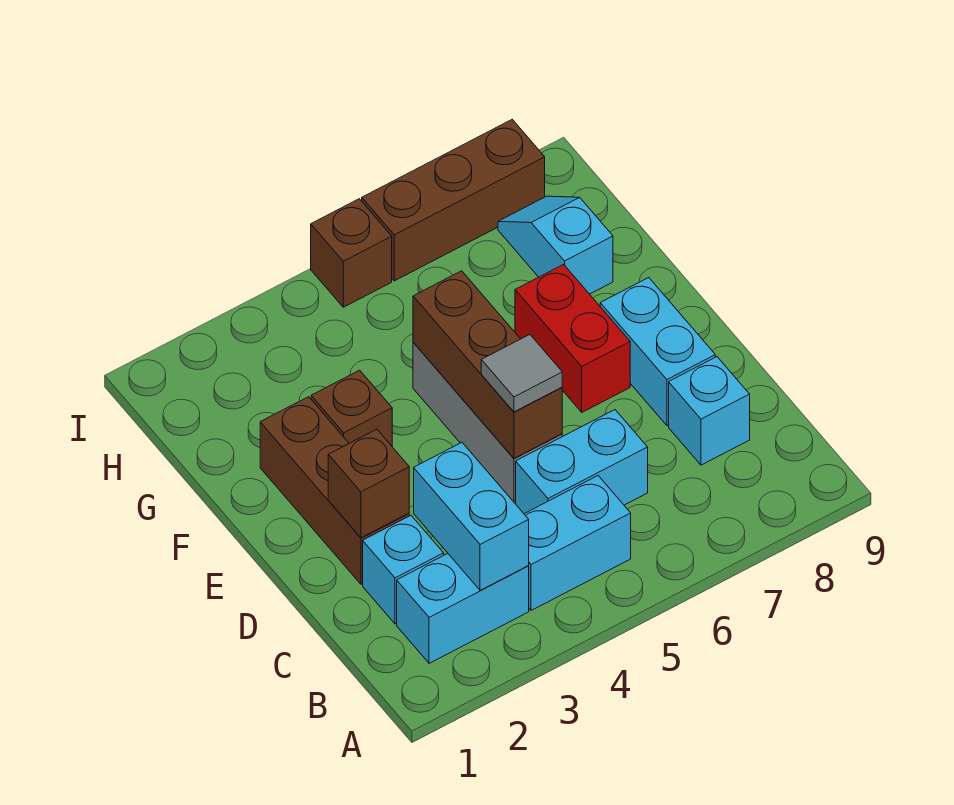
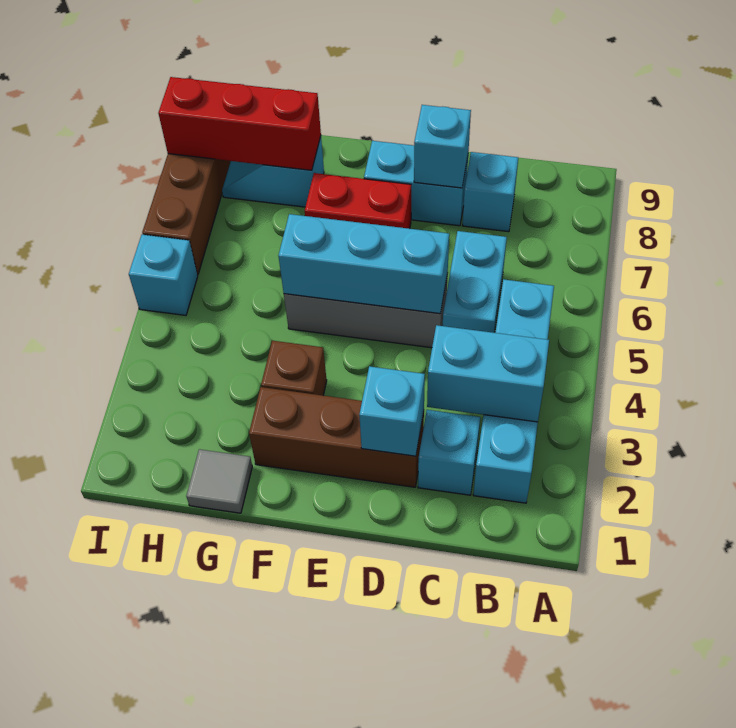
brown 1x1 brick [328,429,409,538] -> cyan 1x1 brick [359,366,425,456]
brown 1x3 brick [413,271,562,459] -> cyan 1x3 brick [278,214,449,314]
grey 1x1 tile [481,335,562,412] -> grey 1x1 tile moved to [186,449,252,513]
none -> cyan 1x1 brick [414,105,471,188]
none -> red 1x3 brick [158,77,321,170]
brown 1x1 brick [311,199,392,307] -> cyan 1x1 brick [129,234,198,315]

